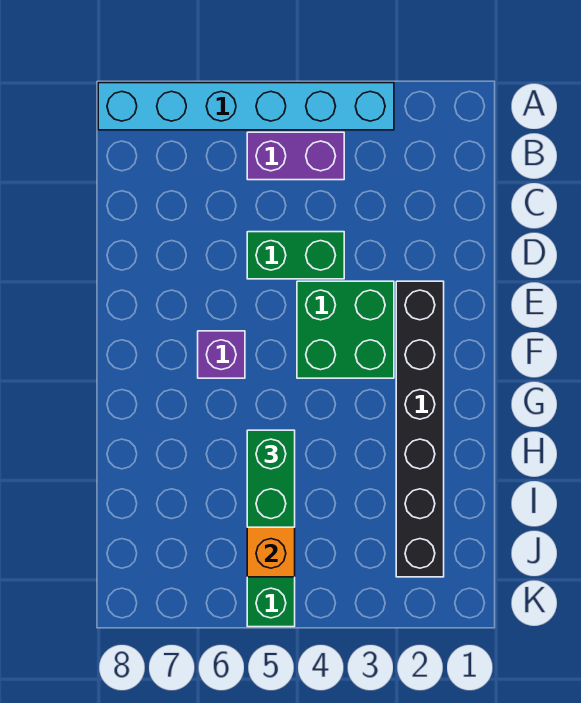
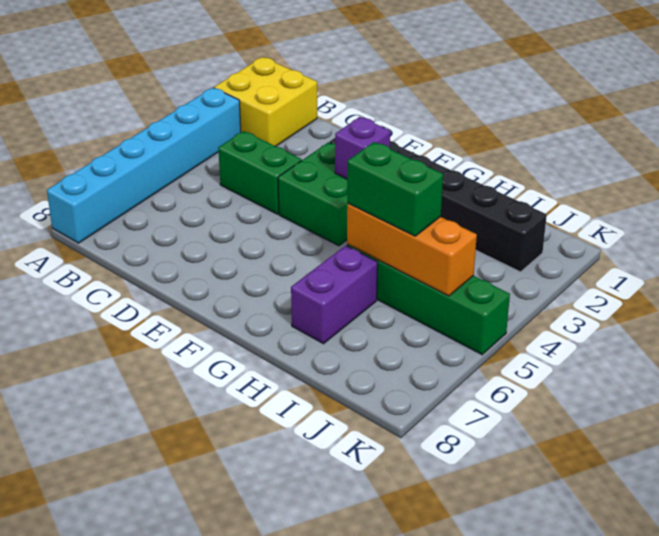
none -> yellow 2x2 brick [214,57,317,146]
purple 1x2 brick [247,132,344,180] -> purple 1x2 brick moved to [291,246,378,344]
green 1x2 brick [247,232,344,279] -> green 1x2 brick turned to [218,131,302,214]
purple 1x1 brick [198,331,245,378] -> purple 1x1 brick moved to [335,117,390,179]

